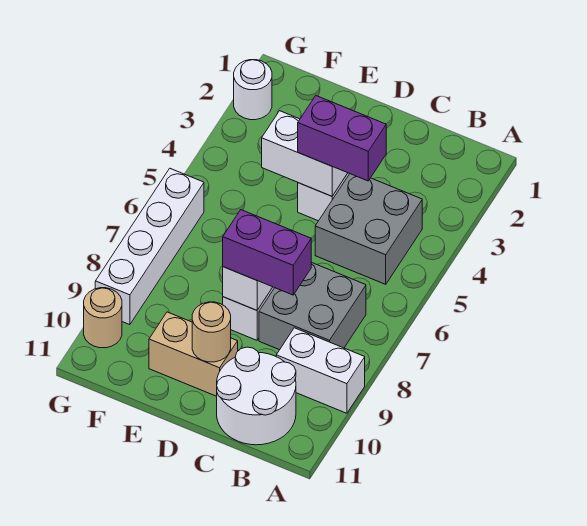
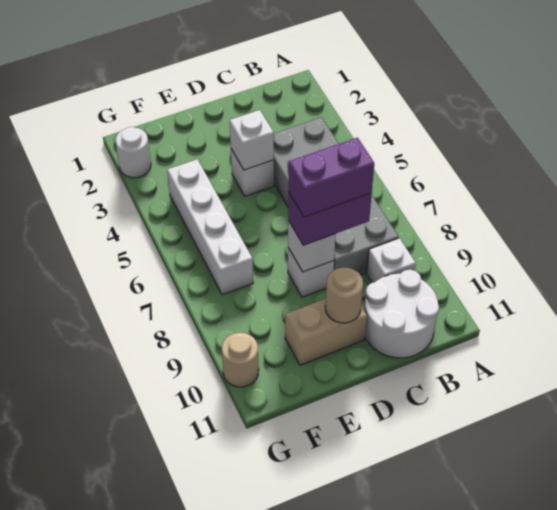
white 1x2 brick [276,328,365,413] -> white 1x1 brick [367,238,416,283]
purple 1x2 brick [298,96,386,181] -> purple 1x2 brick moved to [289,138,374,217]
white 1x2 brick [262,111,347,196] -> white 1x1 brick [230,110,274,170]
white 1x4 brick [95,169,204,325] -> white 1x4 brick moved to [167,159,253,295]

